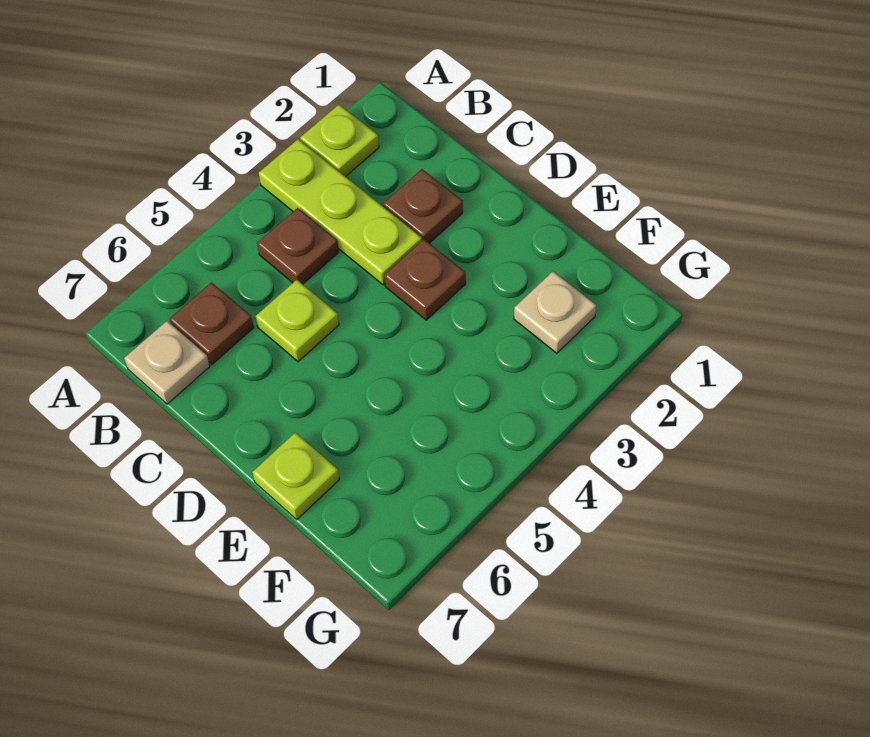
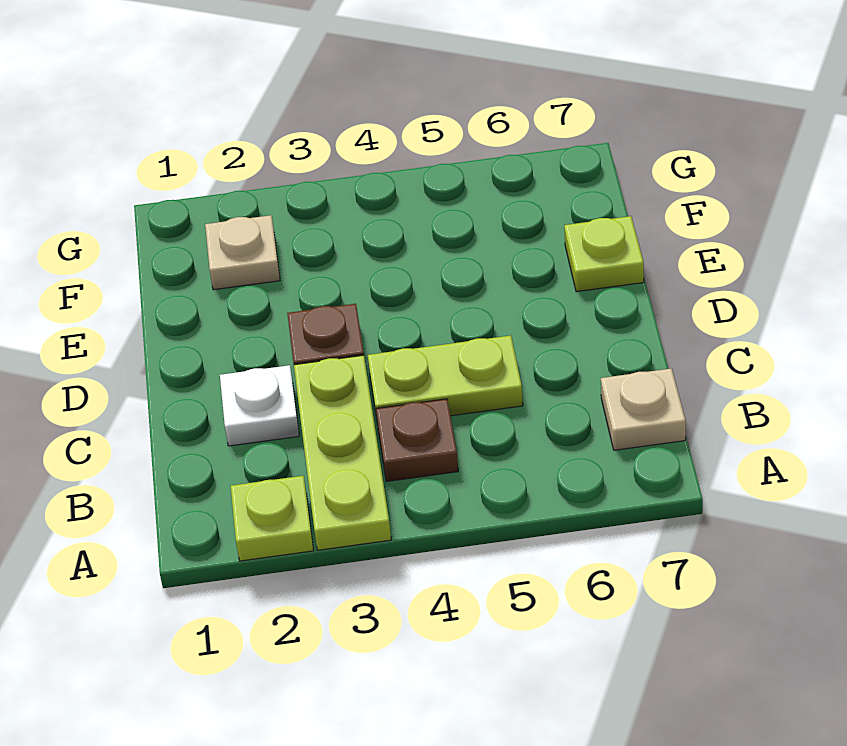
brown 1x1 plate [170,282,254,364] -> none
brown 1x1 plate [383,169,463,243] -> white 1x1 plate [220,365,299,446]
lime 1x1 plate [256,280,339,362] -> lime 1x2 plate [368,335,523,418]

